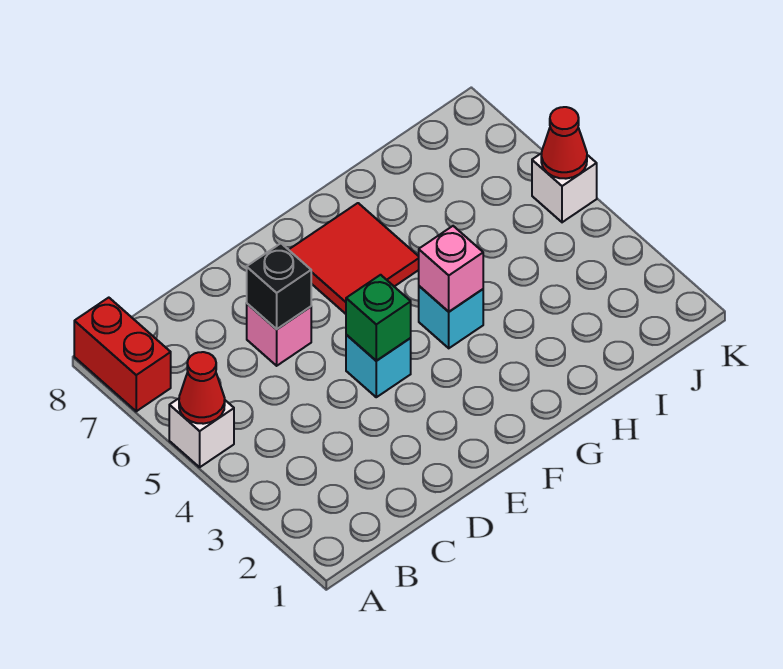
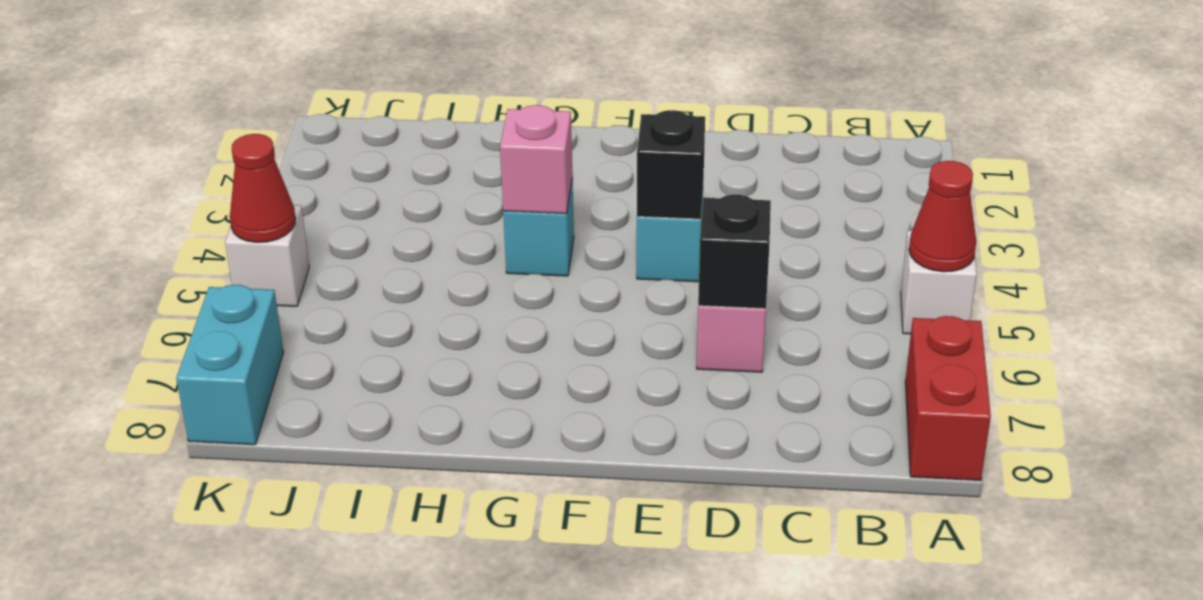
green 1x1 brick [346,275,411,361] -> black 1x1 brick [637,110,705,219]
red 2x2 tile [289,203,419,314] -> none
none -> cyan 1x2 brick [176,285,284,445]

